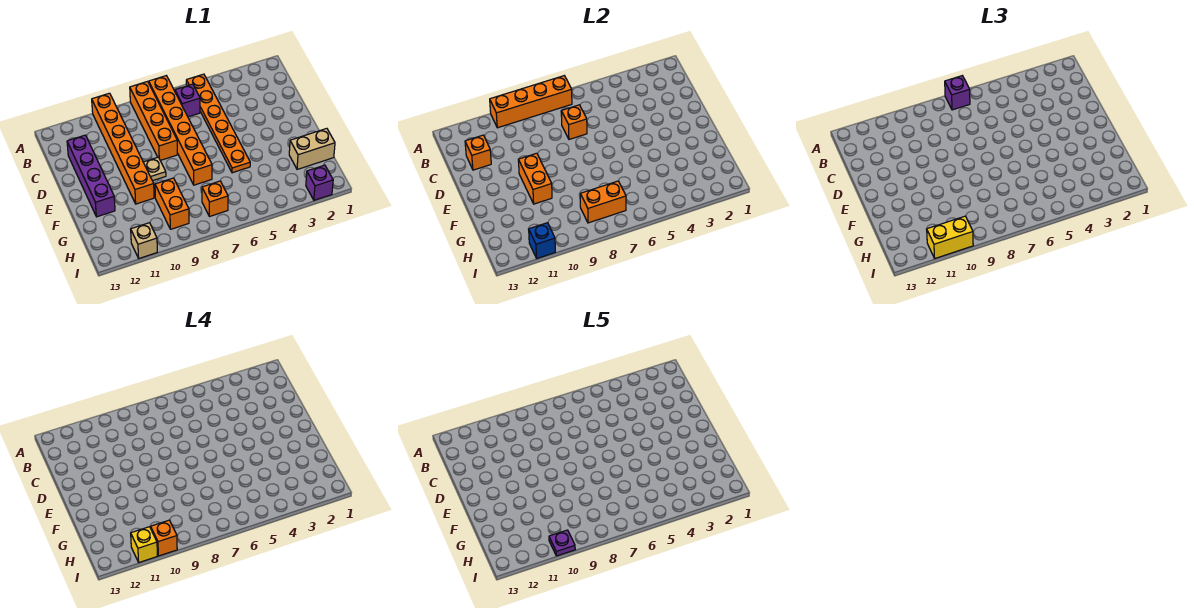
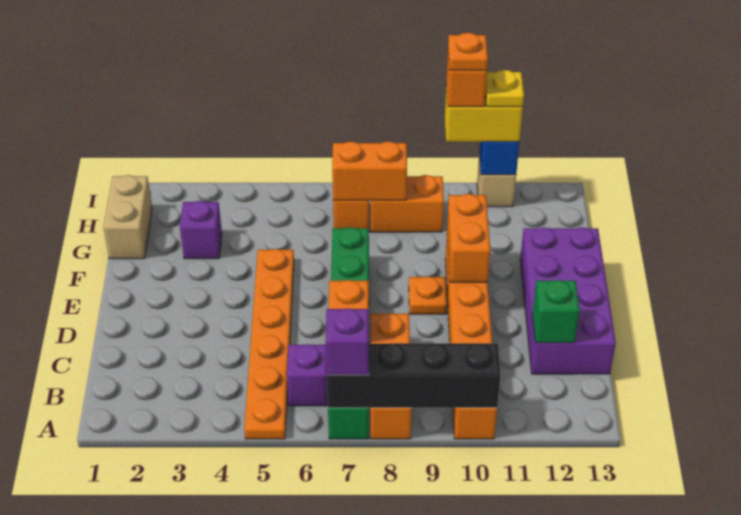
orange 1x6 brick [149,76,212,185] -> green 1x6 brick [328,227,369,439]
orange 1x4 brick [490,76,572,128] -> black 1x4 brick [327,343,500,408]
orange 1x4 brick [130,81,177,160] -> orange 1x3 brick [371,313,412,439]
purple 1x4 brick [67,135,115,217] -> purple 2x4 brick [520,227,616,374]
orange 1x1 brick [465,135,491,170] -> green 1x1 brick [532,280,580,343]
tan 1x1 plate [143,157,166,181] -> orange 1x1 plate [409,276,447,314]
tan 1x2 brick [289,128,335,169] -> tan 1x2 brick turned to [103,175,152,259]
orange 1x2 brick [155,178,189,229] -> orange 1x2 brick turned to [371,175,444,232]
purple 1x1 brick [306,165,333,200] -> purple 1x1 brick moved to [180,201,222,259]
purple 1x1 plate [549,530,575,556] -> orange 1x1 plate [448,33,488,70]
yellow 1x1 brick [131,527,157,562] -> yellow 1x1 plate [485,70,524,107]

